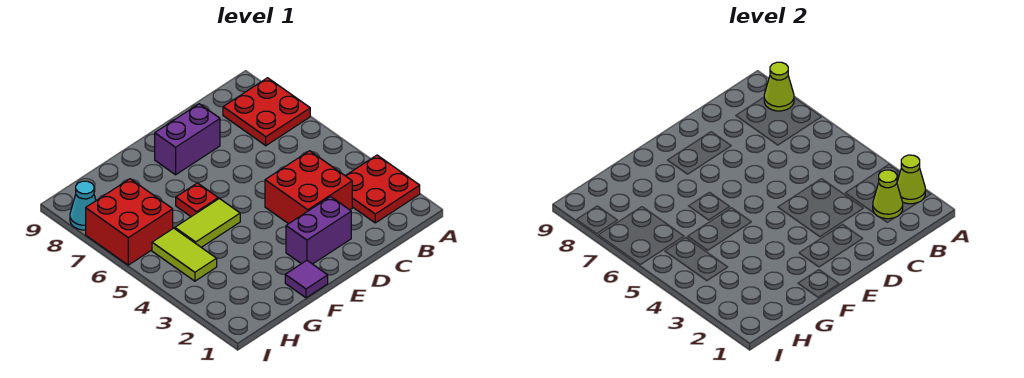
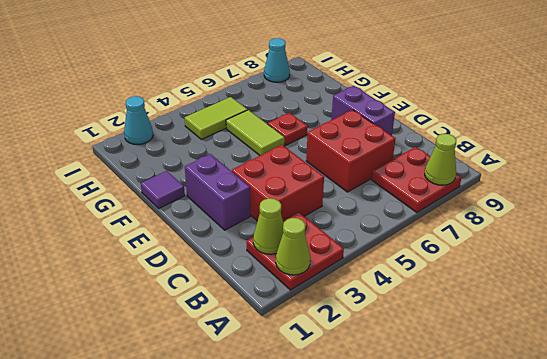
red 2x2 brick [86,179,173,265] -> red 2x2 brick moved to [306,110,396,192]
none -> cyan 1x1 cone [124,96,153,144]

